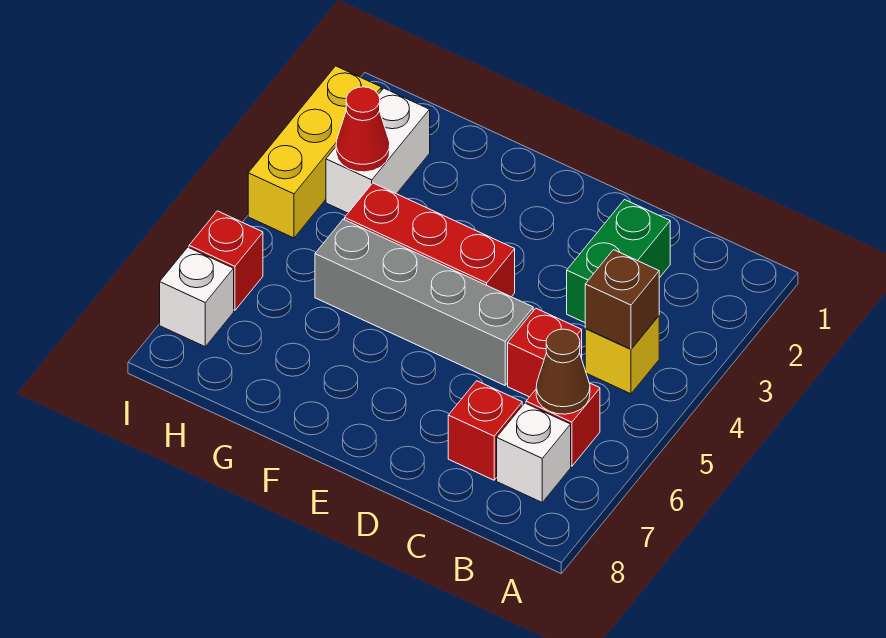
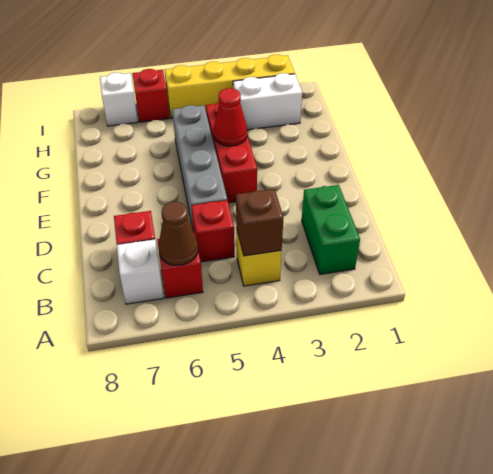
green 1x2 brick [567,200,670,323] -> green 1x2 brick turned to [302,185,360,274]
red 1x1 cone [336,87,390,172] -> red 1x1 cone moved to [214,88,247,146]
yellow 1x3 brick [248,66,381,238] -> yellow 1x4 brick [165,55,295,118]

